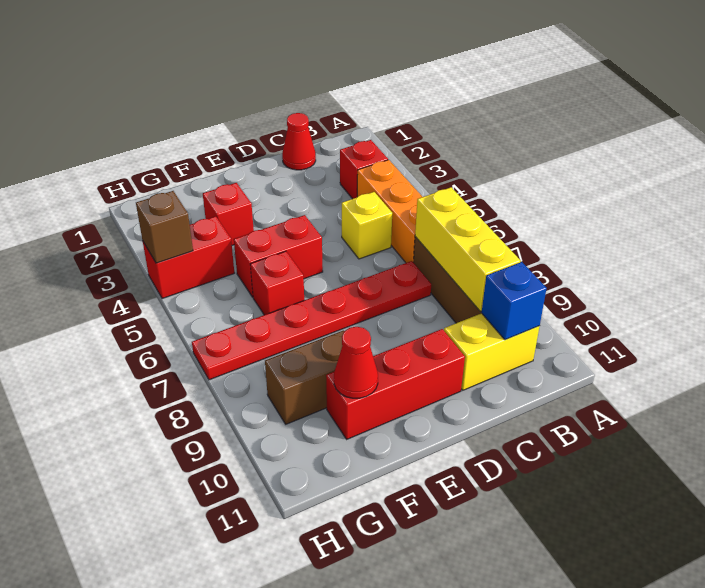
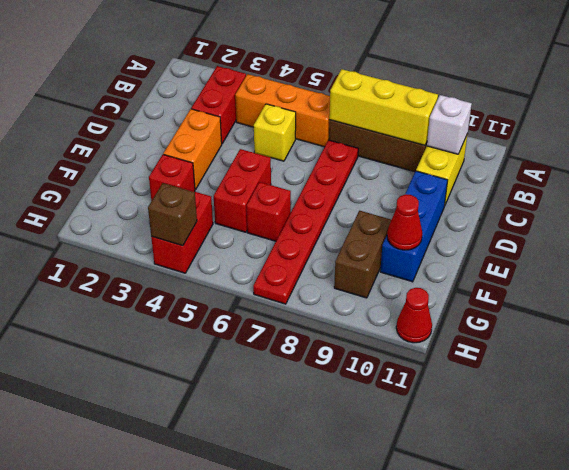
red 1x1 brick [340,140,388,199] -> red 1x2 brick [191,66,246,143]
blue 1x1 brick [481,262,547,340] -> white 1x1 brick [427,95,472,154]
red 1x1 cone [282,113,316,170] -> red 1x1 cone moved to [396,288,432,343]
none -> orange 1x2 brick [163,109,222,190]
red 1x3 brick [326,329,465,439] -> blue 1x3 brick [380,171,448,282]

